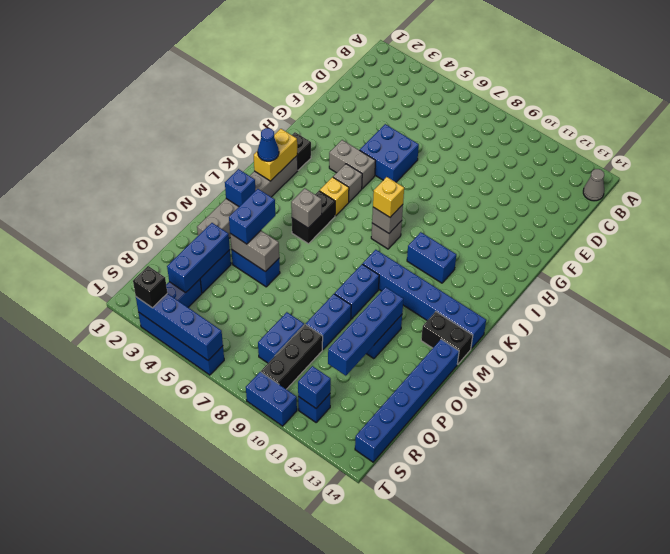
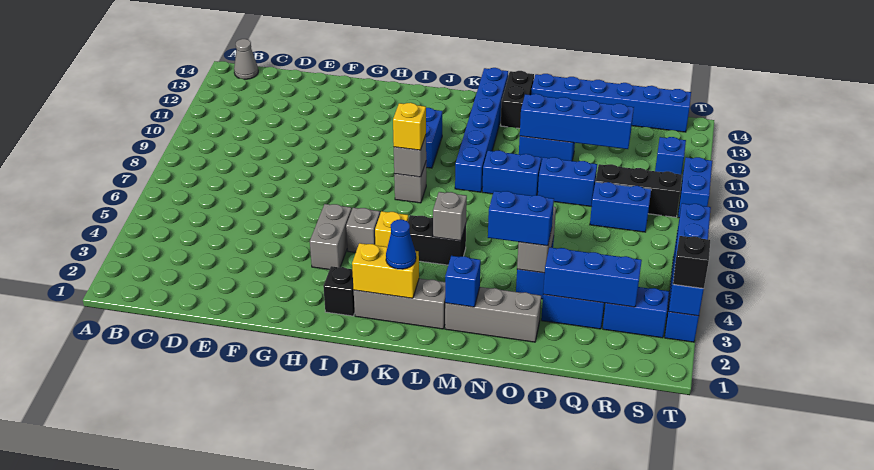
blue 2x2 brick [360,124,419,182] -> none
blue 1x1 brick [298,366,331,408] -> none

